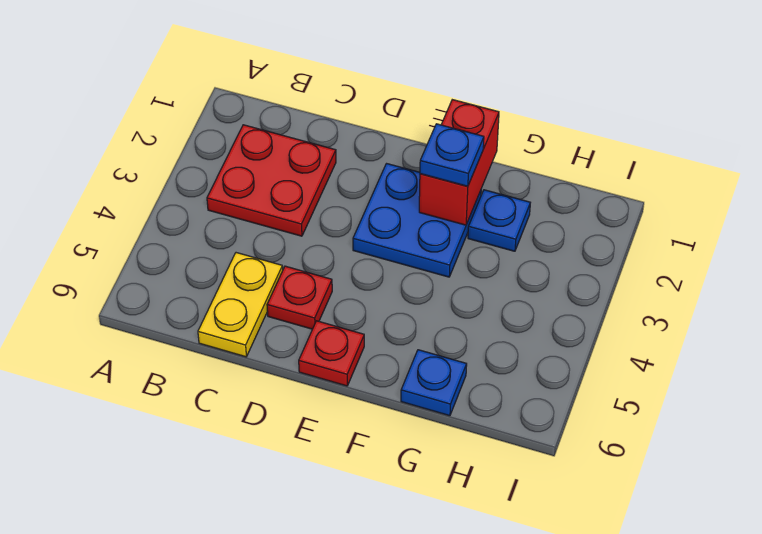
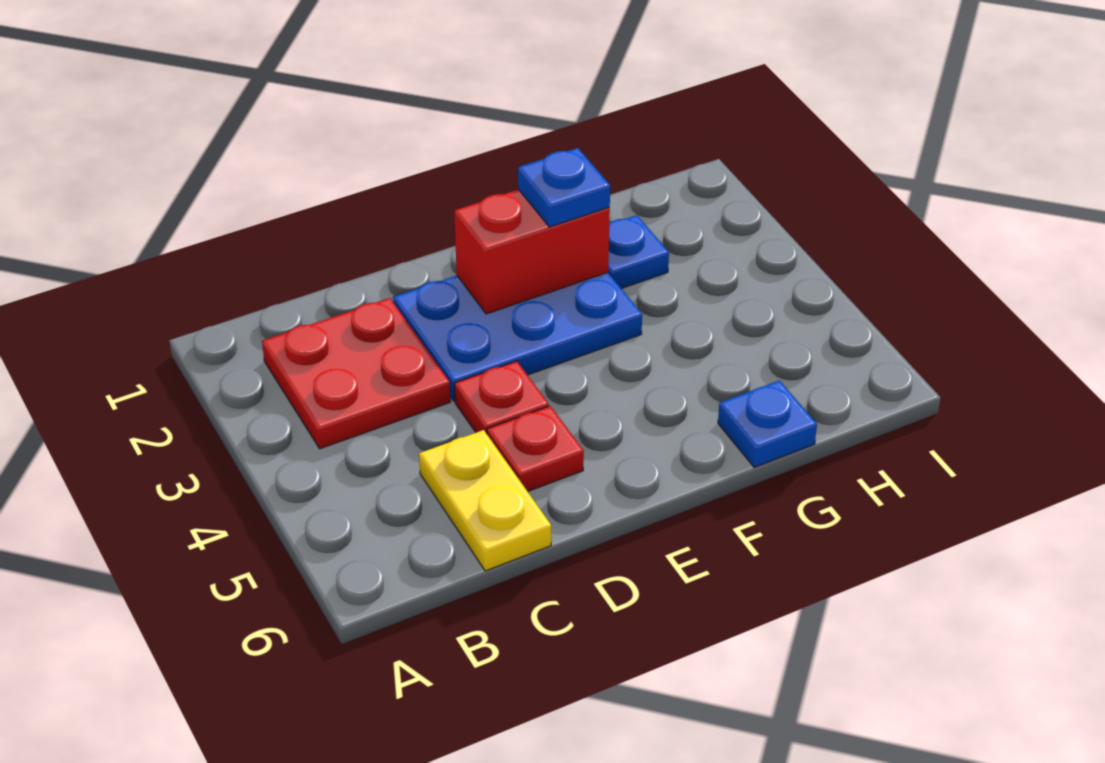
blue 2x2 plate [353,164,481,277] -> blue 2x3 plate [393,273,642,401]
red 1x1 plate [299,321,364,386] -> red 1x1 plate moved to [454,361,549,434]
red 1x2 brick [419,100,499,225] -> red 1x2 brick turned to [454,189,610,314]

